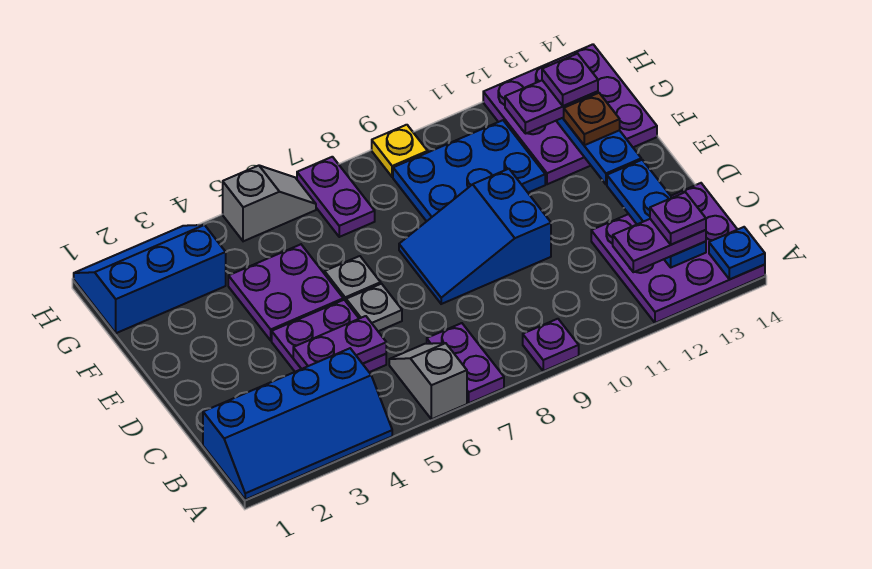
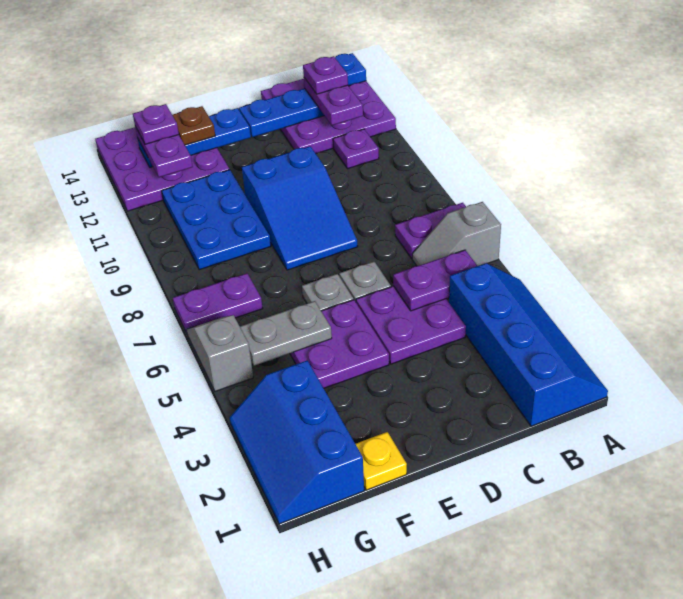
purple 1x1 plate [523,319,579,371] -> purple 1x1 plate moved to [333,129,379,169]
purple 1x2 plate [293,316,386,369] -> purple 1x2 plate turned to [393,250,477,311]
none -> grey 1x2 plate [240,301,332,366]
yellow 1x1 plate [372,125,428,177] -> yellow 1x1 plate moved to [356,432,407,490]

